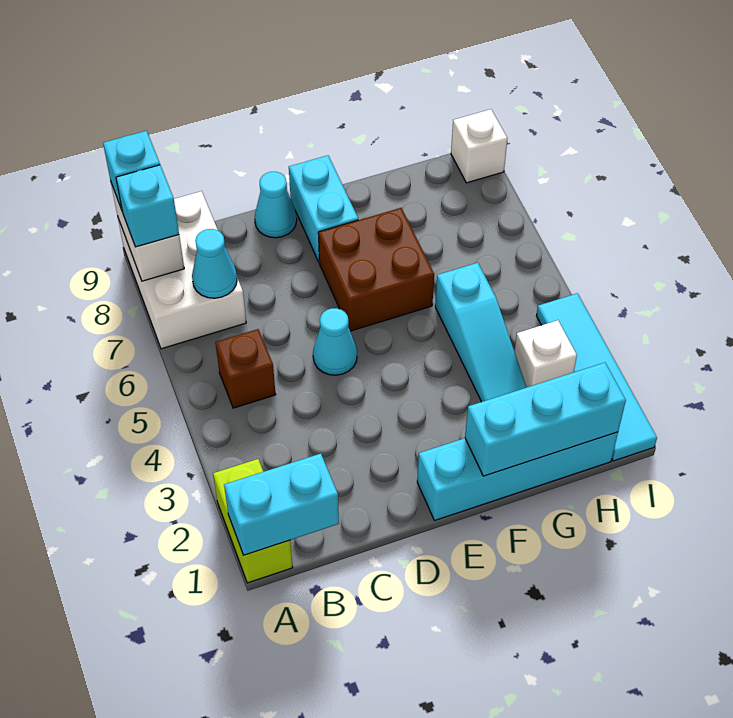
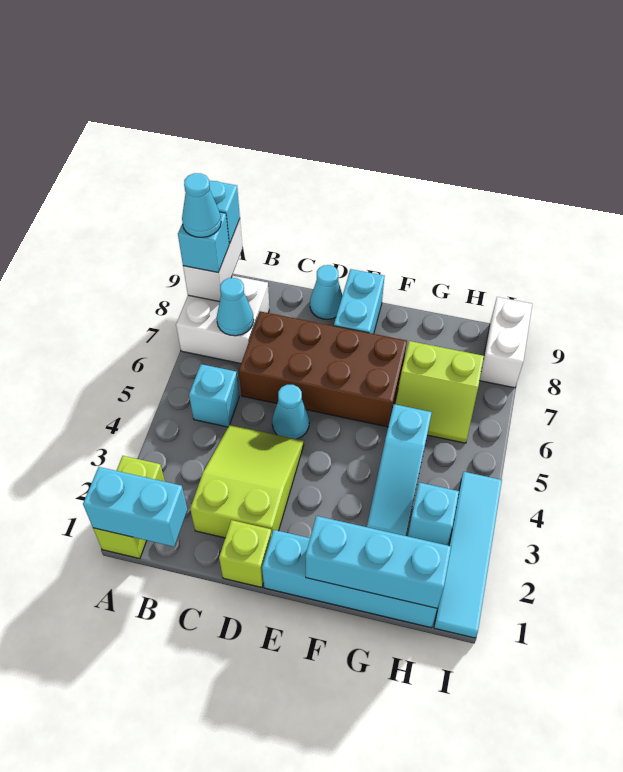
white 2x3 brick [118,191,246,349] -> white 2x2 brick [176,276,269,363]
none -> cyan 1x1 cone [182,173,221,237]
brown 1x1 brick [215,329,276,408] -> cyan 1x1 brick [189,364,239,427]
none -> lime 2x3 slope [190,425,304,538]
none -> lime 1x1 brick [219,520,272,587]
brown 2x2 brick [318,208,434,331] -> brown 2x4 brick [239,311,407,427]
none -> lime 2x2 slope [395,341,484,443]
white 1x1 brick [514,320,577,387] -> cyan 1x1 brick [408,483,459,545]
white 1x1 brick [451,109,507,183] -> white 1x2 brick [480,297,532,388]

